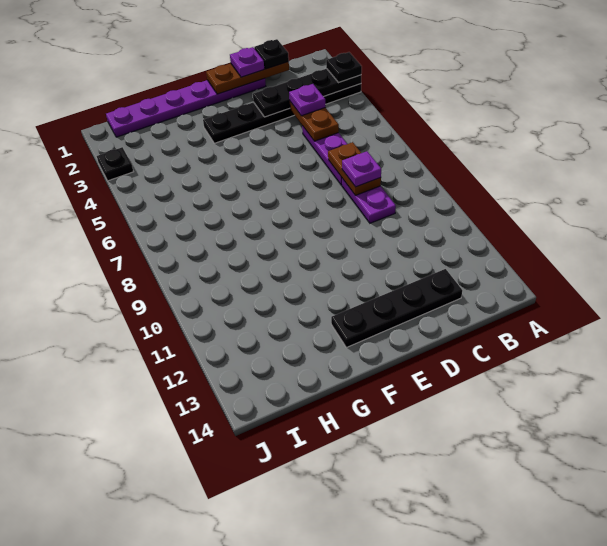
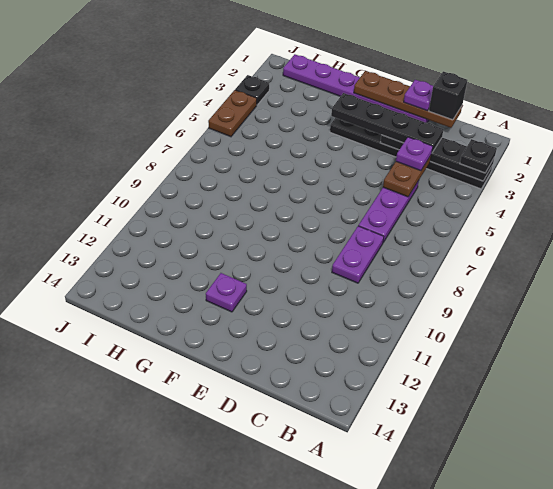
brown 1x3 plate [206,62,289,94] -> brown 1x4 plate [354,71,462,128]
black 1x1 plate [254,39,289,69] -> black 1x1 brick [429,71,467,120]
brown 1x2 plate [328,142,381,195] -> brown 1x2 plate moved to [208,90,257,137]
purple 1x1 plate [342,151,381,187] -> purple 1x1 plate moved to [206,273,247,312]
black 1x4 plate [331,269,462,347] -> black 1x4 plate moved to [331,93,444,152]

